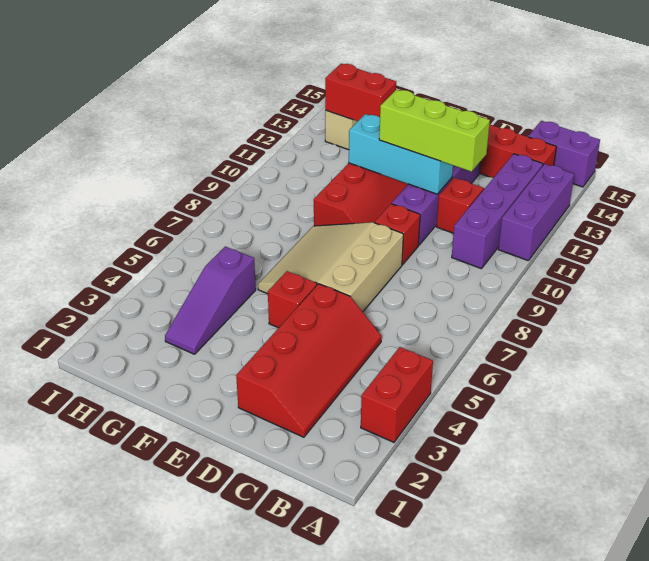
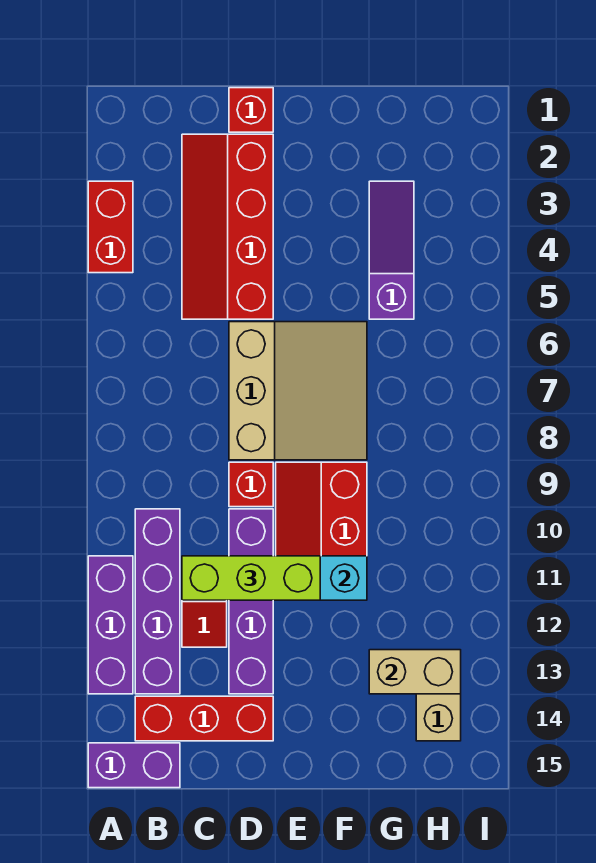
red 1x1 brick [268,271,317,328] -> red 1x1 brick moved to [229,88,273,132]
red 1x2 brick [325,64,396,121] -> tan 1x2 brick [369,650,461,694]

